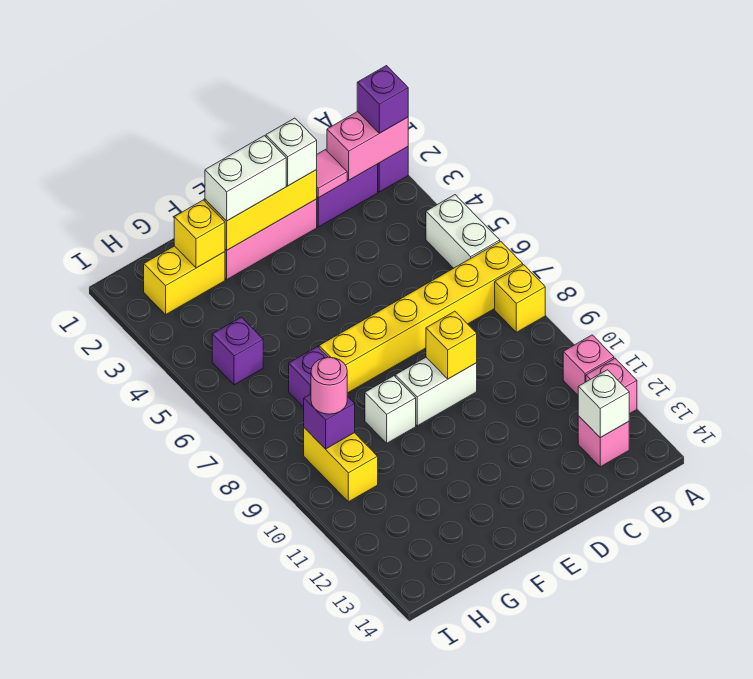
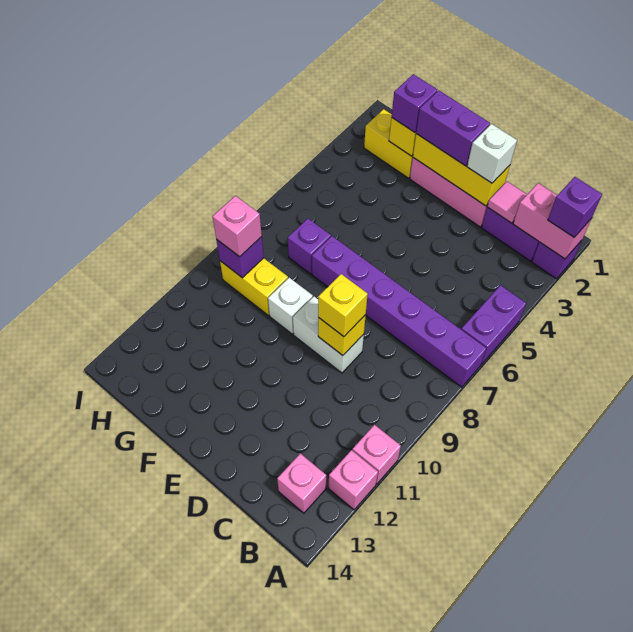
white 1x2 brick [426,195,500,268] -> purple 1x2 brick [461,285,526,364]
yellow 1x6 brick [319,241,523,393] -> purple 1x6 brick [312,236,486,387]
yellow 1x1 brick [495,265,545,332] -> yellow 1x1 brick moved to [318,274,368,337]
white 1x1 brick [578,370,629,438] -> none
white 1x2 brick [205,136,286,221] -> purple 1x2 brick [416,90,490,166]
purple 1x1 brick [212,317,263,385] -> purple 1x1 brick moved to [392,74,437,132]
yellow 1x2 brick [304,428,378,502] -> yellow 1x2 brick turned to [220,258,288,316]
pink 1x1 round brick [311,357,347,414] -> pink 1x1 brick [213,196,262,257]

